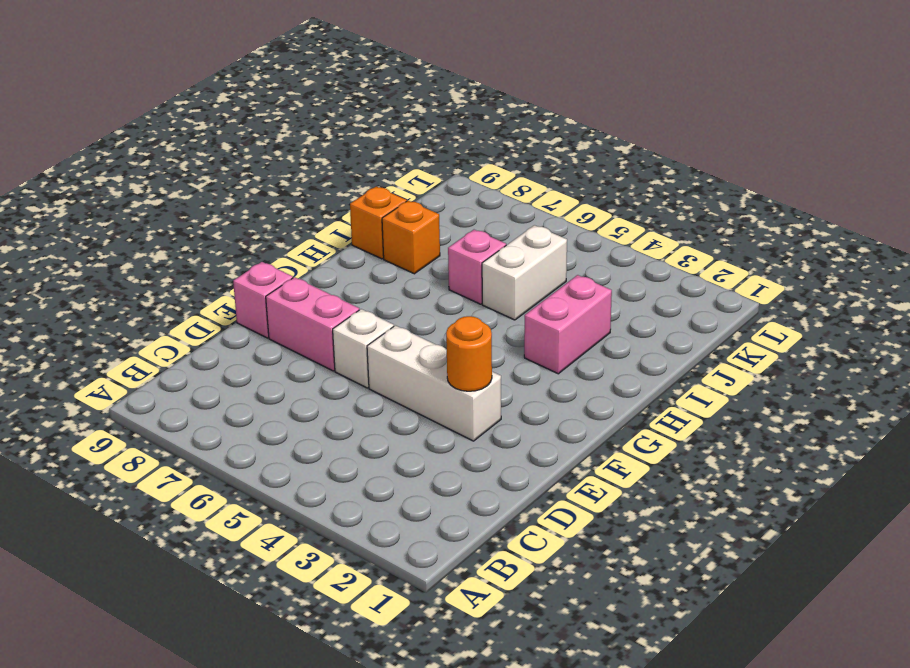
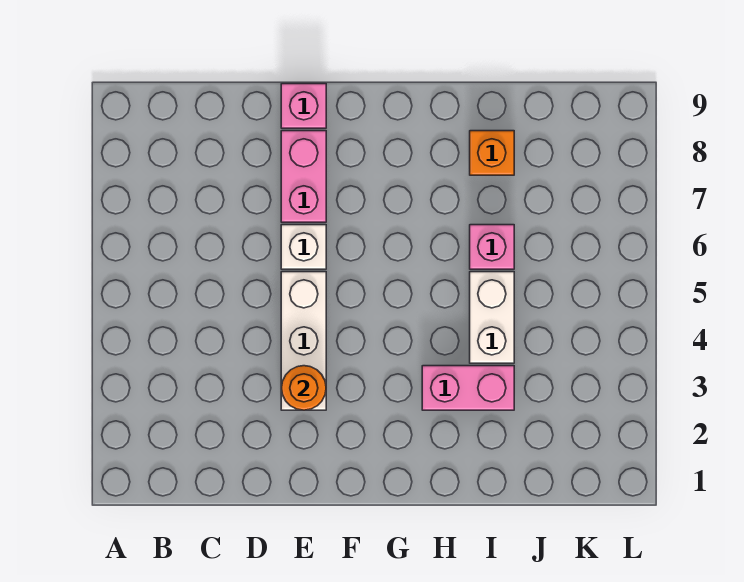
white 1x2 brick [482,225,567,320] -> white 1x2 brick turned to [470,272,514,363]
orange 1x1 brick [350,187,407,259] -> none

